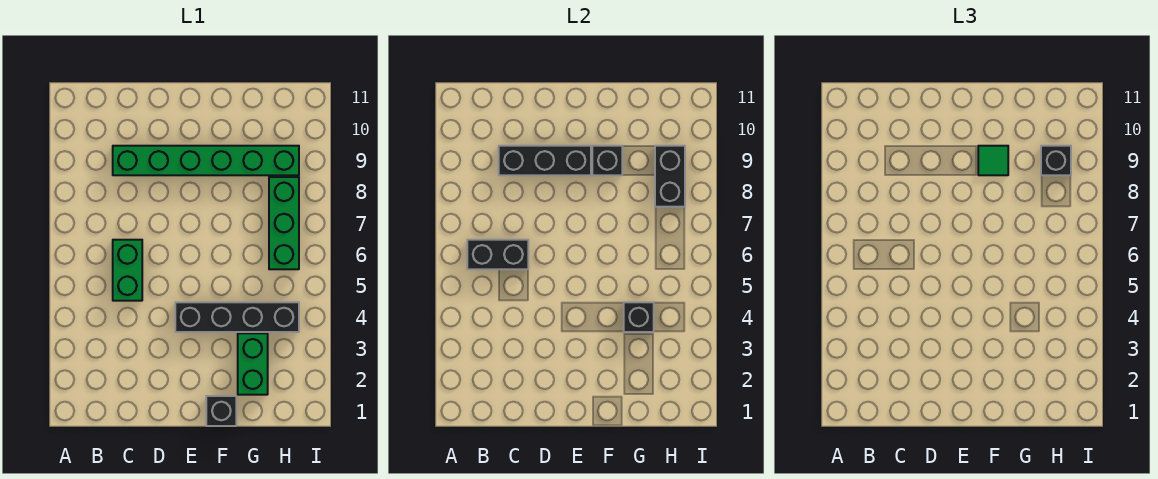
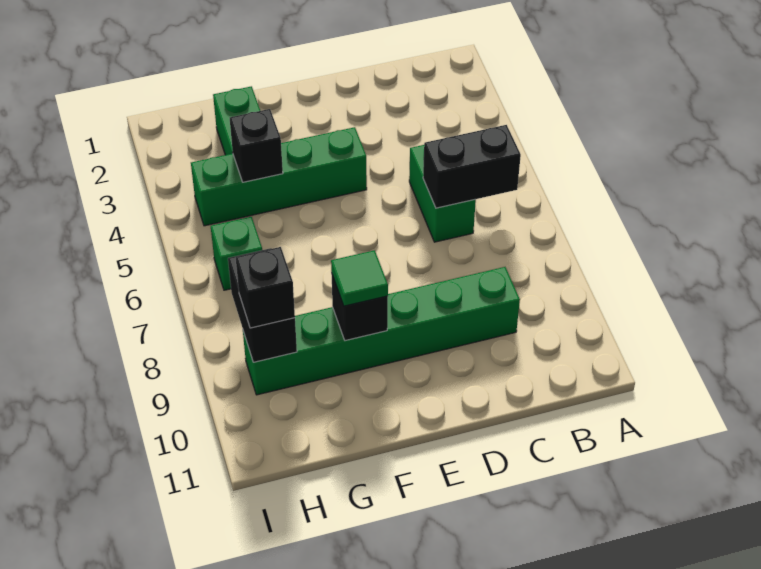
black 1x3 brick [499,146,591,175] -> none
black 1x4 brick [175,302,299,332] -> green 1x4 brick [191,127,367,226]
black 1x1 brick [206,396,236,426] -> none
green 1x3 brick [269,177,299,269] -> green 1x1 brick [211,217,262,290]

